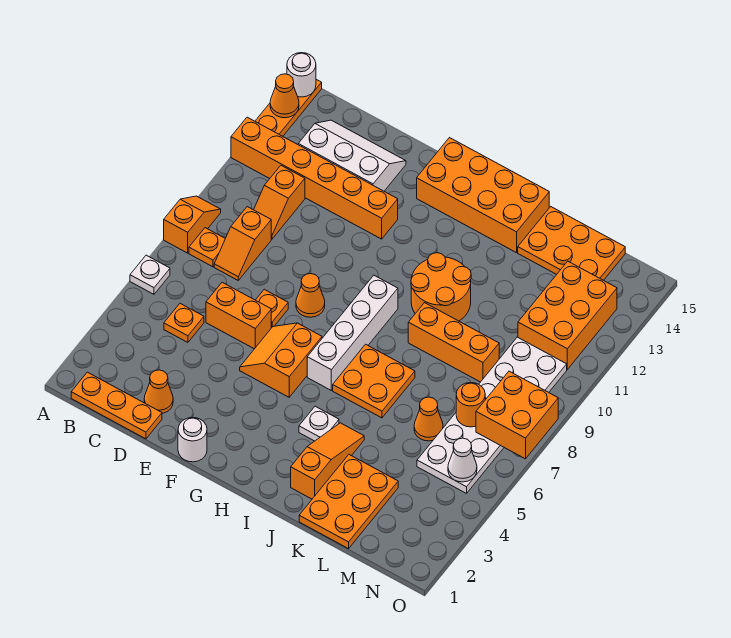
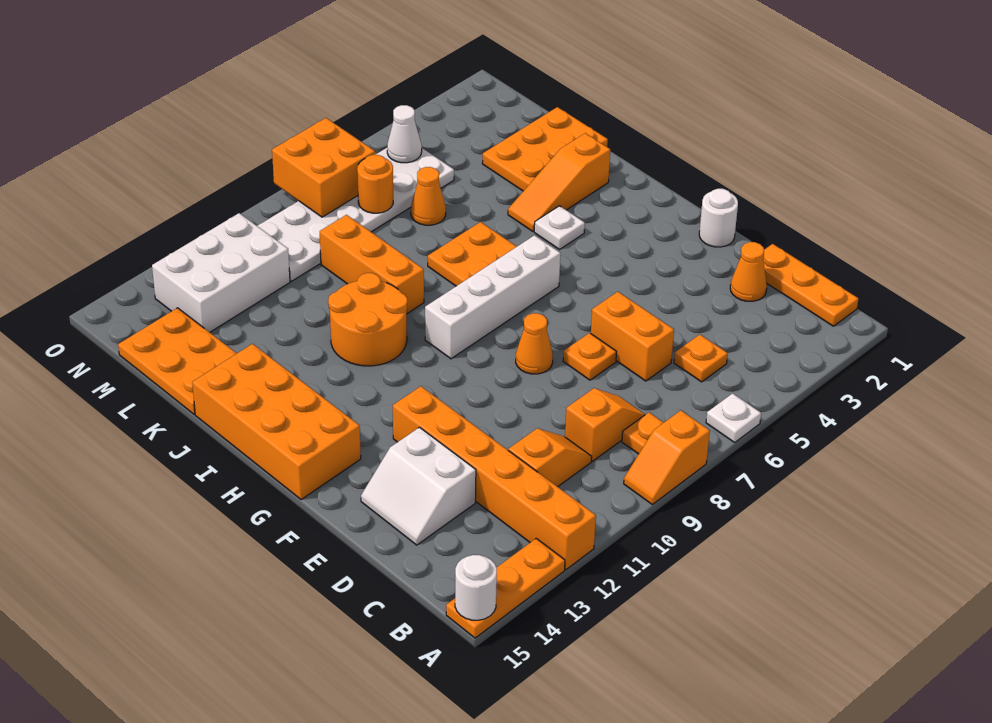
orange 1x1 cone [270,74,299,118] -> none
white 2x3 slope [298,120,406,191] -> white 2x2 slope [361,427,476,545]
orange 2x2 slope [240,323,322,397] -> none
orange 2x3 brick [518,261,617,369] -> white 2x3 brick [152,213,290,332]

